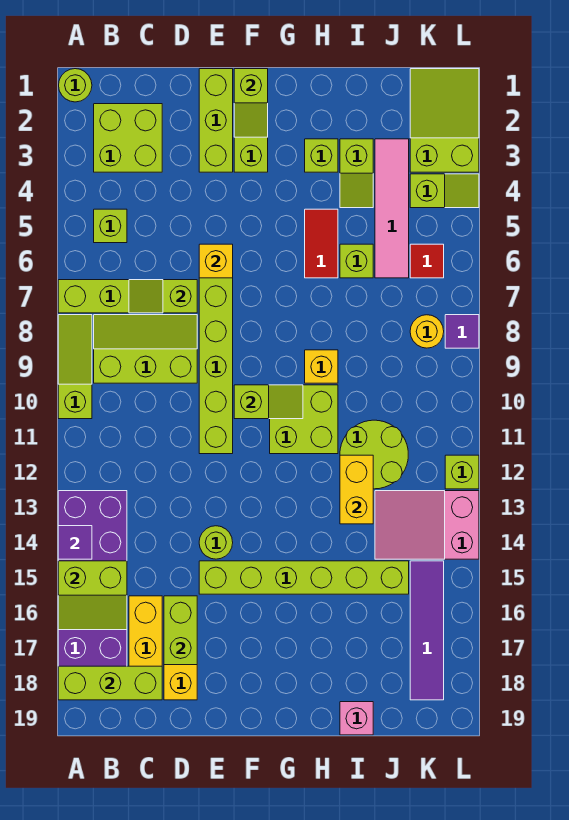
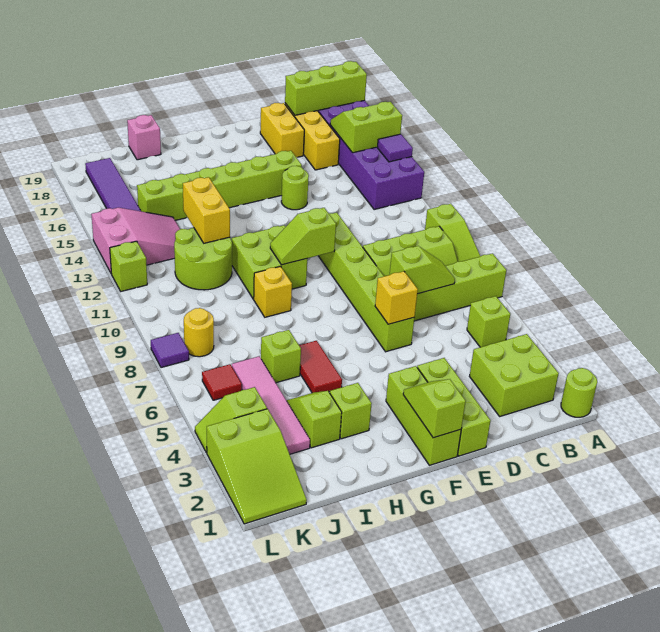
lime 1x2 brick [164,596,197,665] -> none

